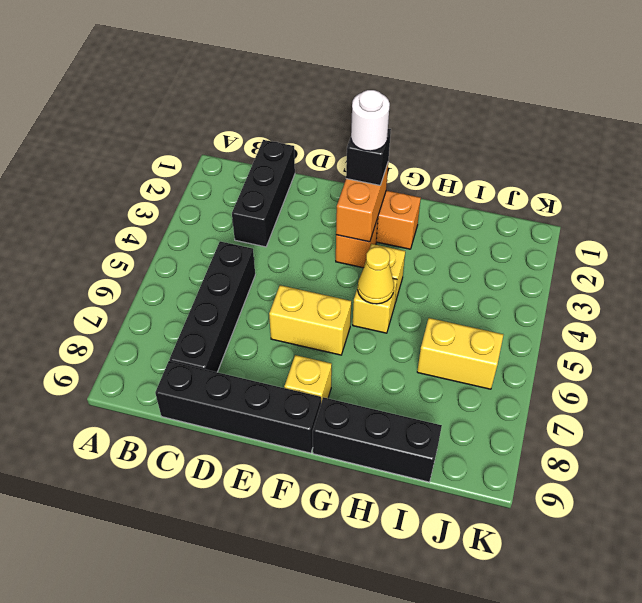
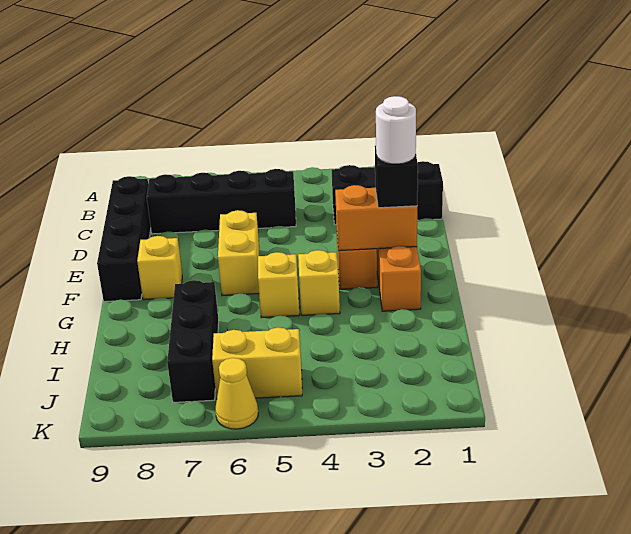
yellow 1x1 cone [358,247,394,304] -> yellow 1x1 cone moved to [215,358,258,429]
black 1x3 brick [313,397,442,482] -> black 1x3 brick moved to [167,280,219,402]
yellow 1x2 brick [417,318,503,389] -> yellow 1x2 brick turned to [212,328,302,398]

